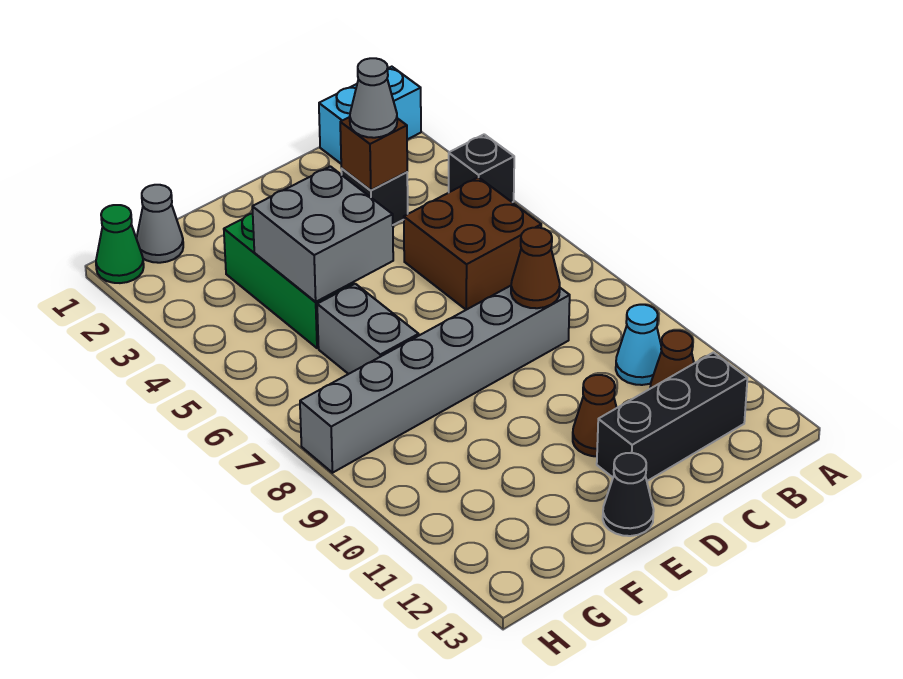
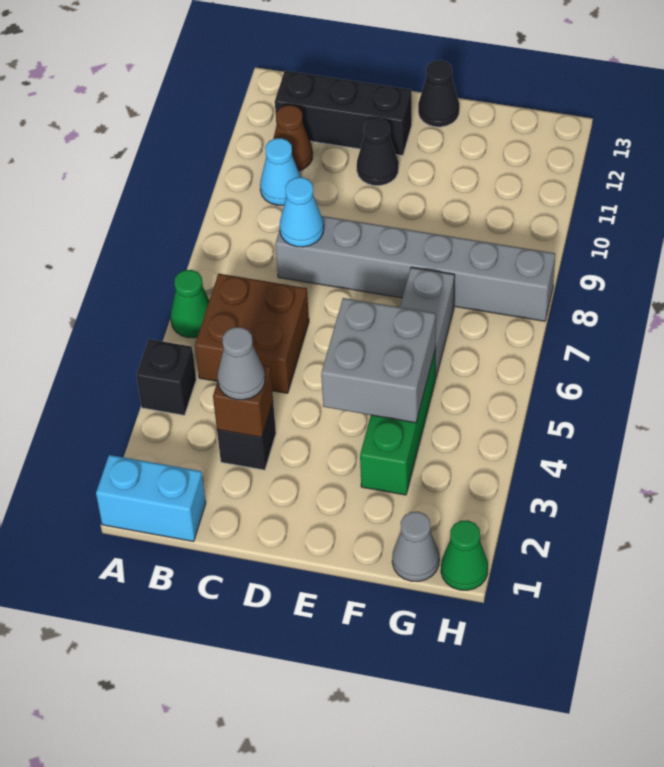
none -> green 1x1 cone [171,270,209,338]
brown 1x1 cone [511,228,560,308] -> cyan 1x1 cone [280,177,324,247]
brown 1x1 cone [573,375,617,456] -> black 1x1 cone [357,119,399,186]

